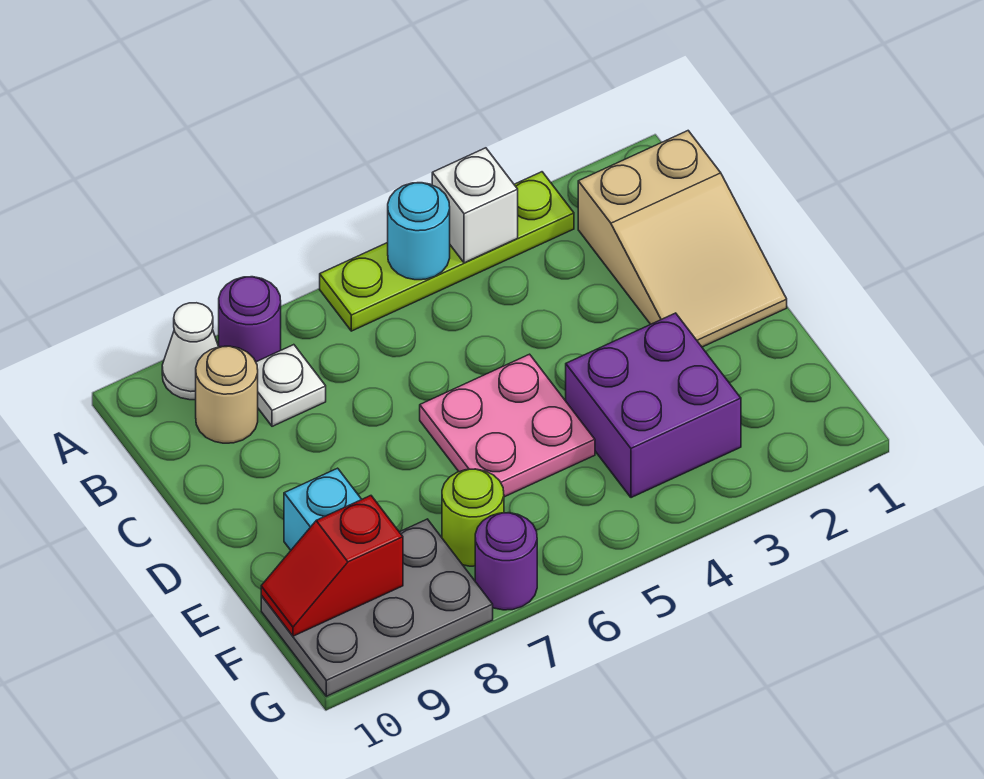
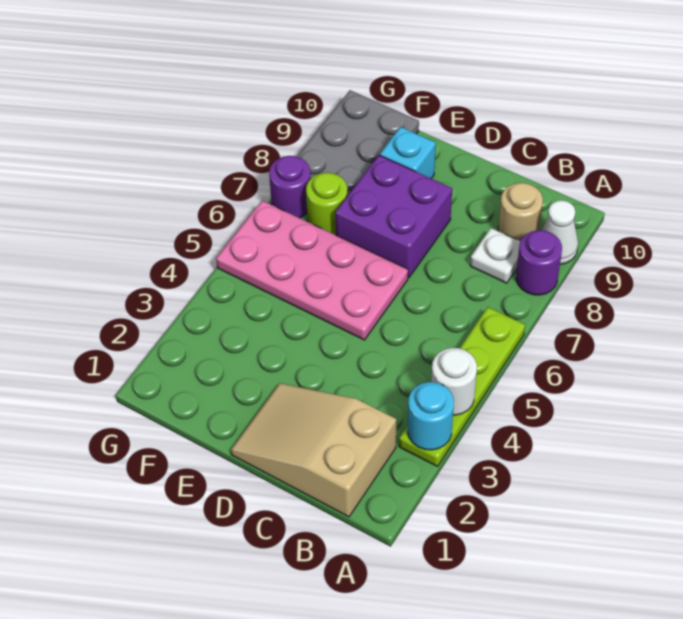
white 1x1 brick [432,148,518,263] -> white 1x1 round brick [431,348,477,415]
cyan 1x1 round brick [388,183,450,280] -> cyan 1x1 round brick moved to [408,382,454,450]
pink 2x2 plate [420,354,595,497] -> pink 2x4 plate [216,201,408,340]
purple 2x2 brick [566,313,741,498] -> purple 2x2 brick moved to [335,155,452,278]
red 1x2 slope [261,496,403,636] -> none

